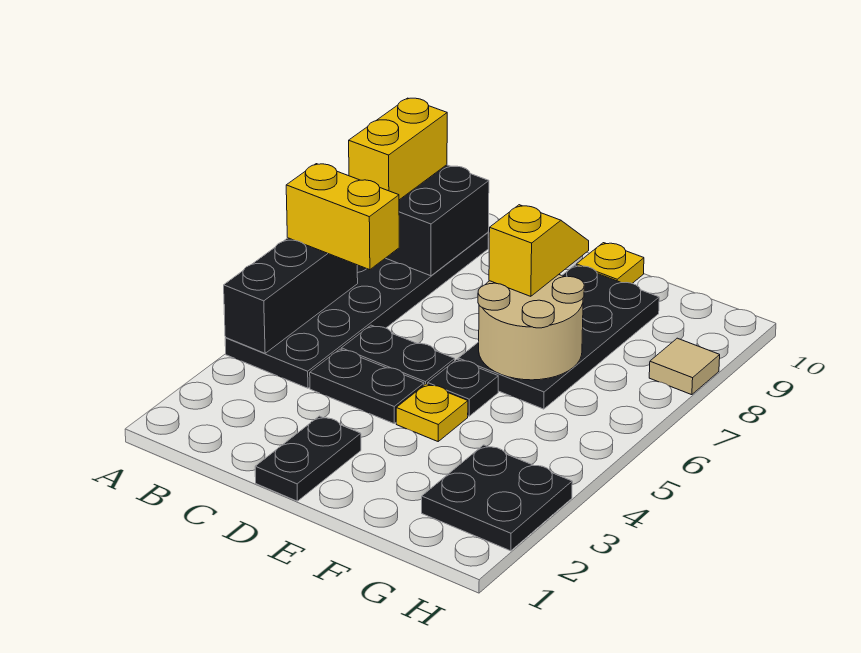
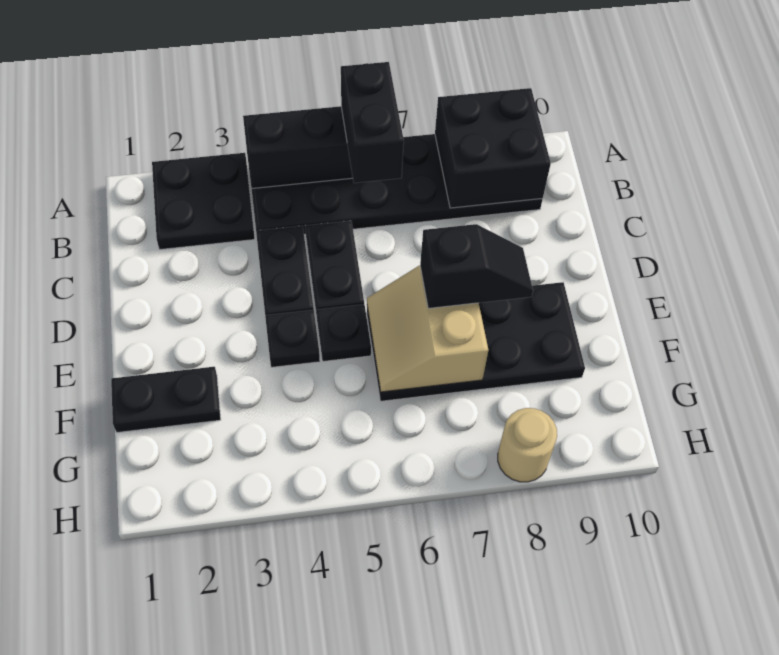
yellow 1x2 brick [286,164,399,270] -> black 1x2 brick [341,62,404,183]
yellow 1x2 brick [349,98,447,200] -> none
black 1x2 plate [255,416,361,501] -> black 1x2 plate moved to [111,367,221,432]
yellow 1x1 plate [396,384,468,441] -> black 1x1 plate [265,310,320,367]
tan 2x2 round brick [478,275,584,380] -> tan 2x2 slope [367,266,488,392]
yellow 1x2 slope [489,205,589,296] -> black 1x2 slope [420,224,533,308]
yellow 1x1 plate [576,243,644,283] -> none
black 2x2 plate [422,445,572,551] -> black 2x2 plate moved to [152,153,255,250]
tan 1x1 tile [649,338,720,395] -> tan 1x1 round brick [498,408,557,482]

